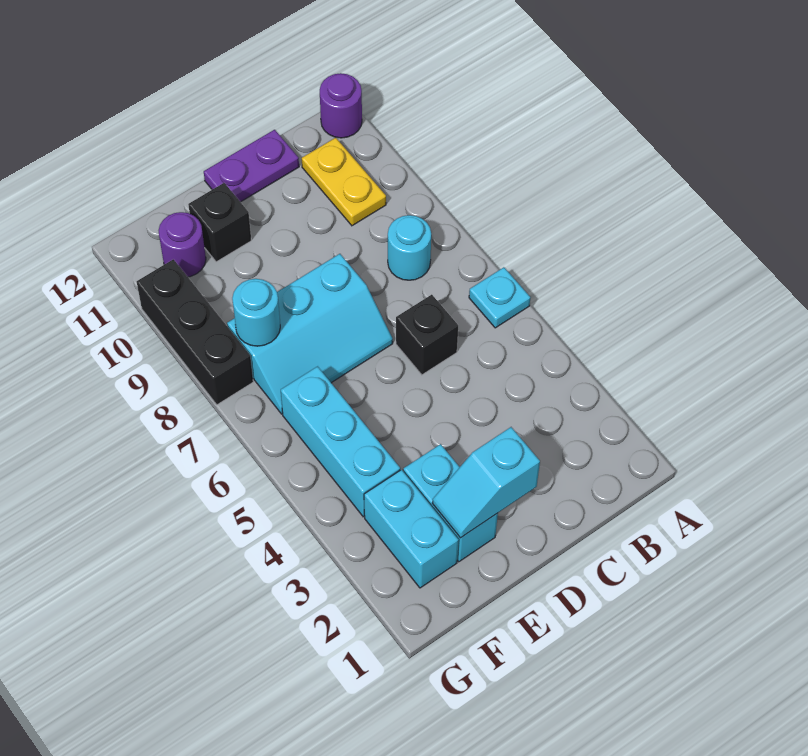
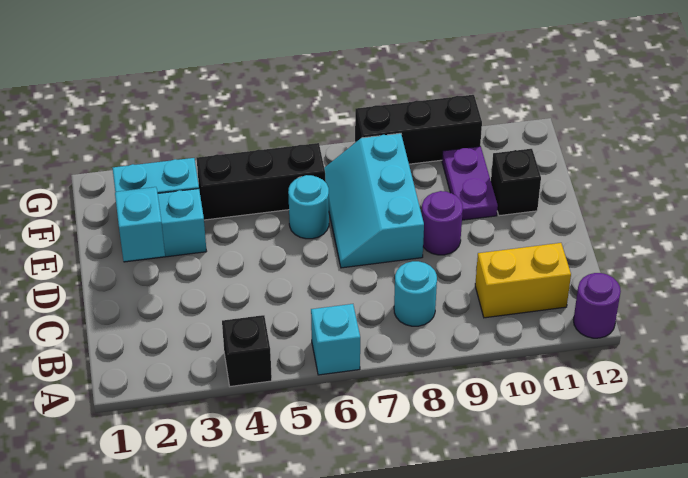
cyan 1x1 plate [469,267,530,328] -> cyan 1x1 brick [311,304,360,375]
yellow 1x2 plate [302,138,386,226] -> yellow 1x2 brick [475,243,571,318]
black 1x1 brick [396,295,458,375] -> black 1x1 brick moved to [222,315,272,386]
purple 1x2 plate [204,130,299,202] -> purple 1x2 plate moved to [442,146,498,220]
cyan 1x3 brick [281,366,400,517] -> black 1x3 brick [197,143,325,220]
cyan 1x1 round brick [232,279,280,346] -> cyan 1x1 round brick moved to [288,175,329,239]
purple 1x1 round brick [159,212,206,277] -> purple 1x1 round brick moved to [422,191,463,255]

